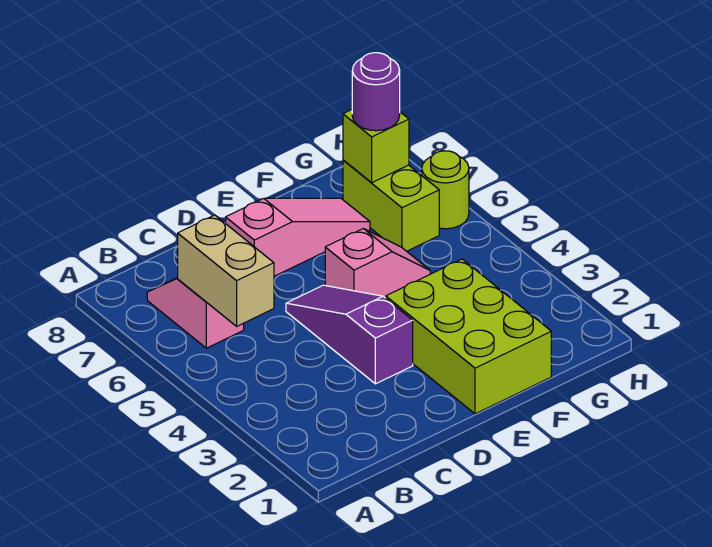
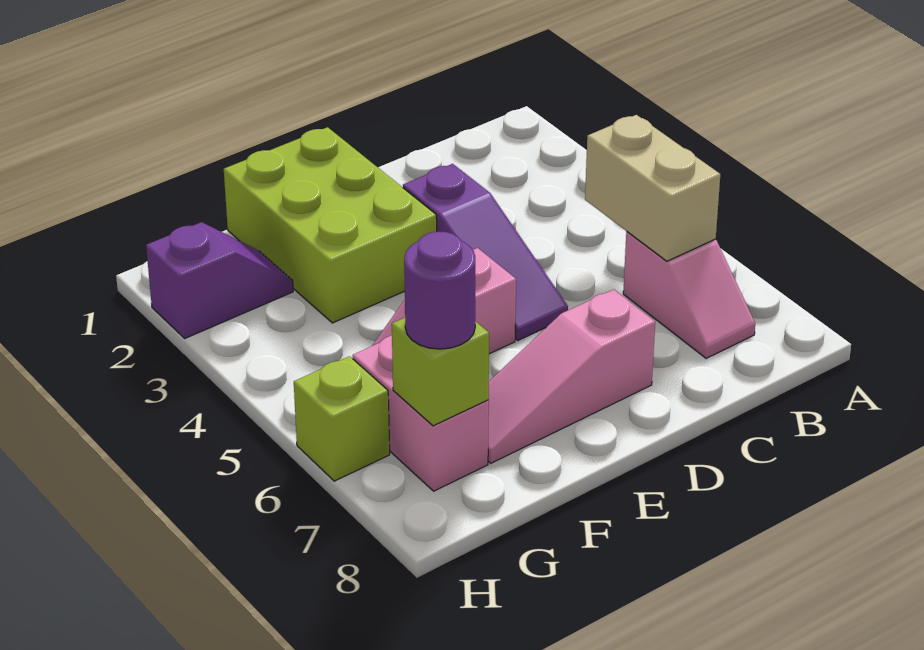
none -> purple 1x2 slope [146,222,293,338]
lime 1x2 brick [343,160,439,251] -> pink 1x2 brick [353,336,489,491]
lime 1x1 round brick [422,151,469,229] -> lime 1x1 brick [294,356,390,481]

